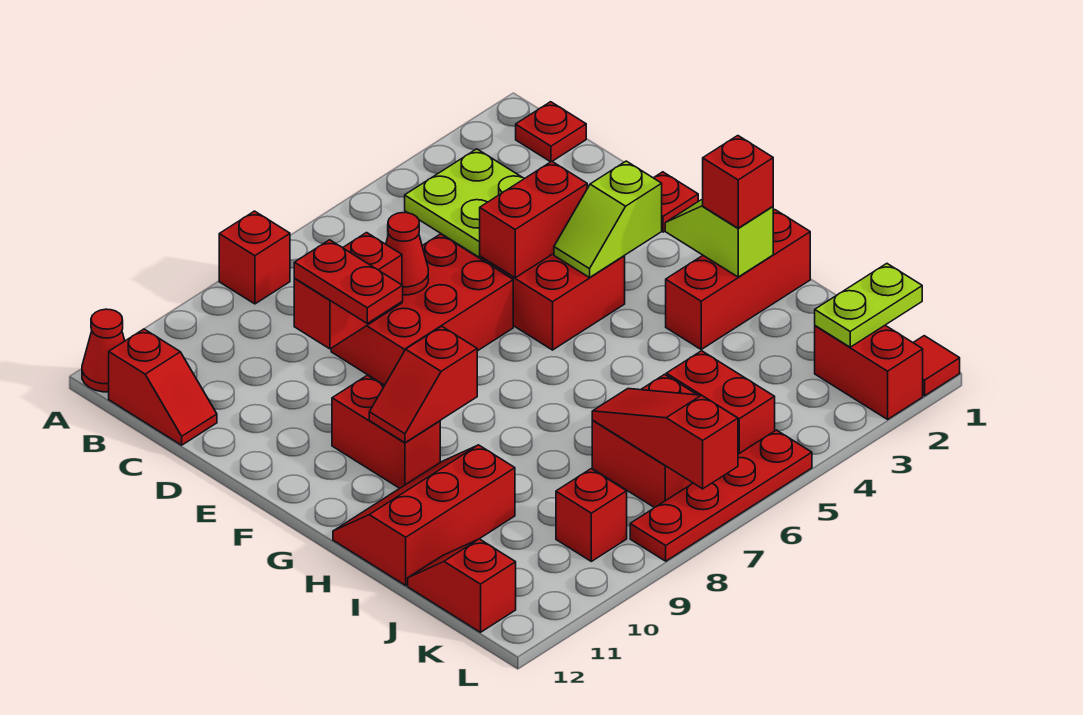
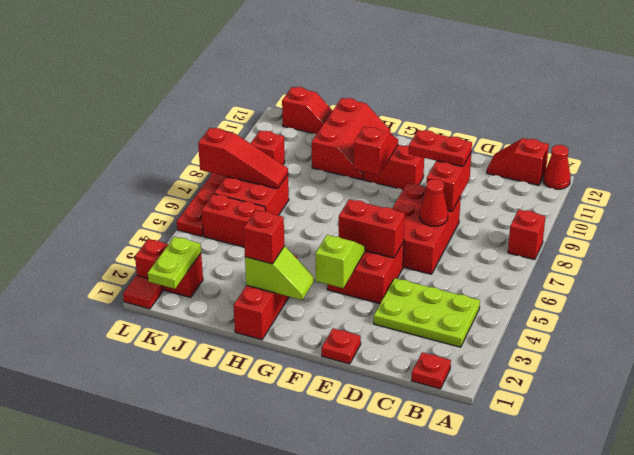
red 1x2 brick [480,161,587,278] -> red 1x2 brick turned to [339,199,405,258]

